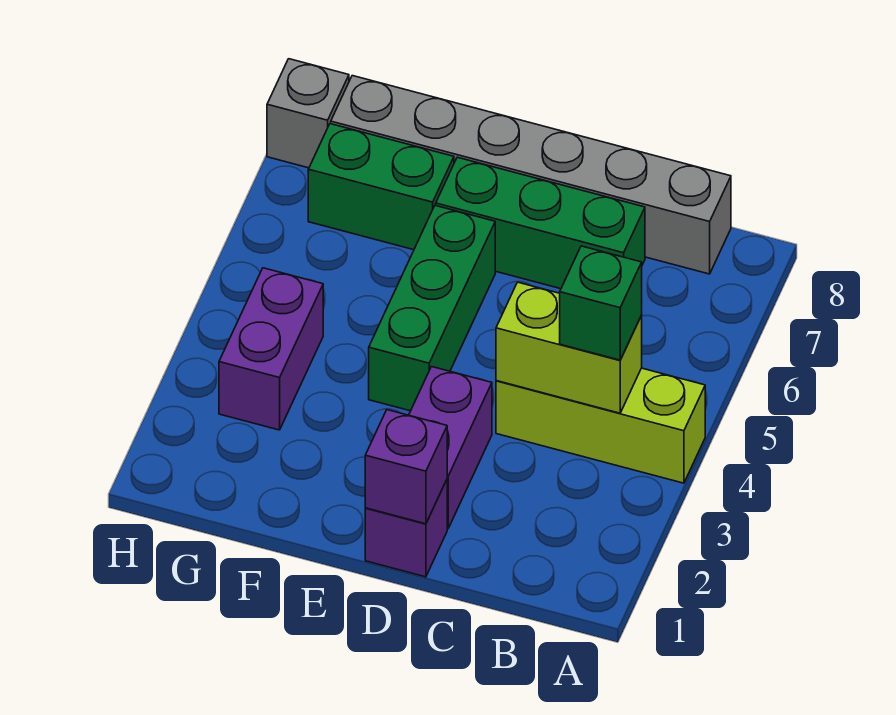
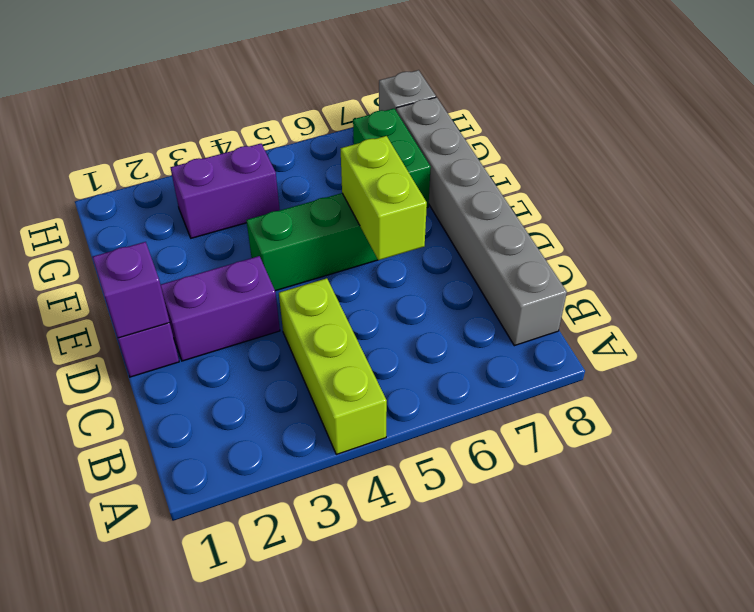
lime 1x2 brick [496,282,642,413] -> lime 1x2 brick moved to [341,136,427,260]
green 1x1 brick [560,246,642,360] -> none
green 1x3 brick [436,157,645,289] -> none

